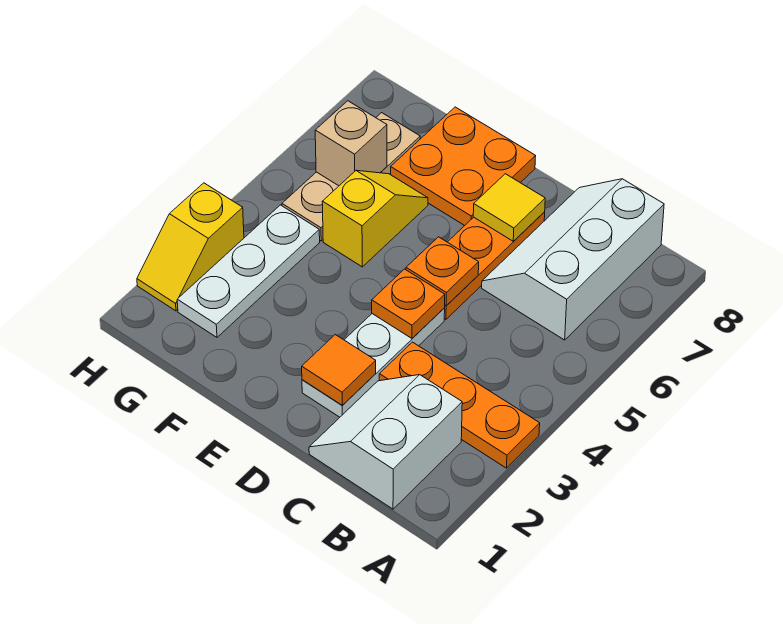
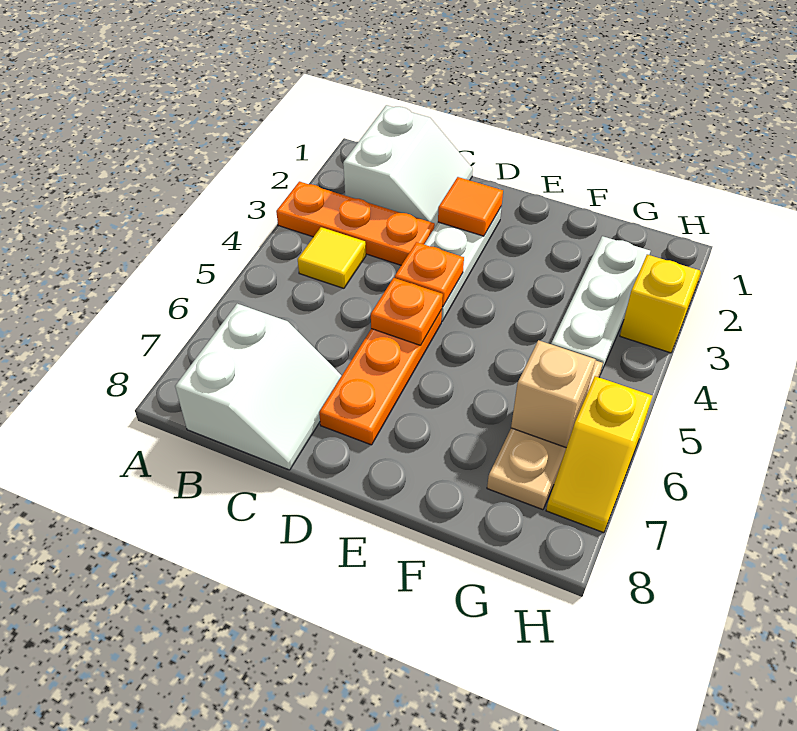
white 2x3 slope [482,179,664,340] -> white 2x2 slope [175,304,342,470]
yellow 1x1 tile [473,174,545,241] -> yellow 1x1 tile moved to [298,227,366,288]
orange 2x2 plate [391,107,536,226] -> none
yellow 1x2 slope [322,170,428,267] -> yellow 1x2 slope moved to [546,376,652,533]

